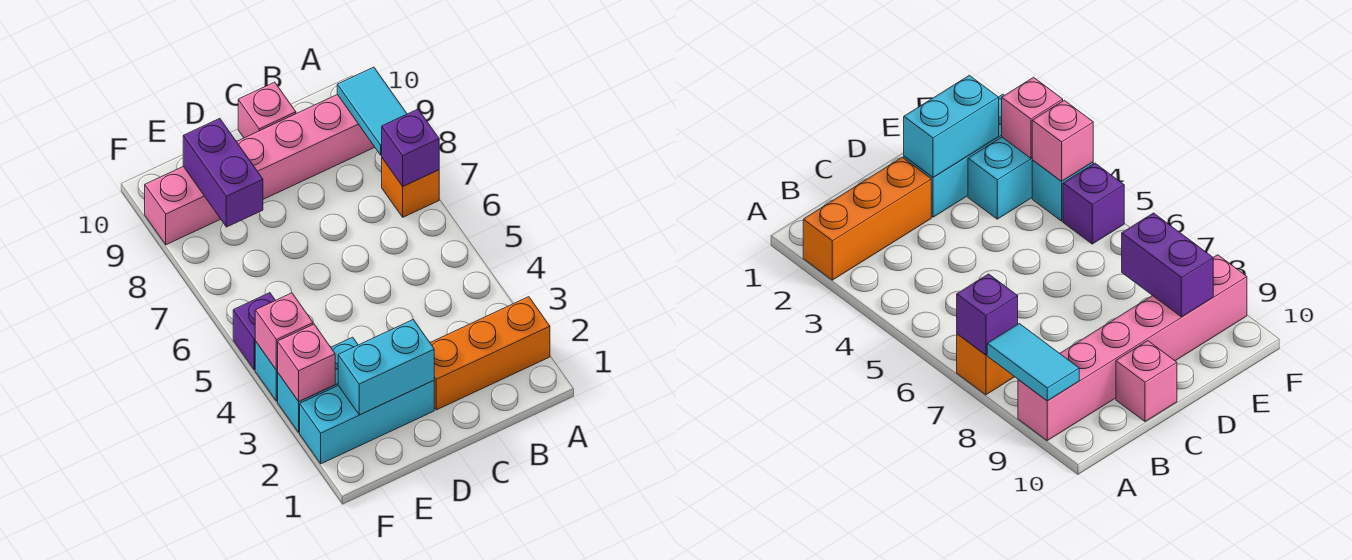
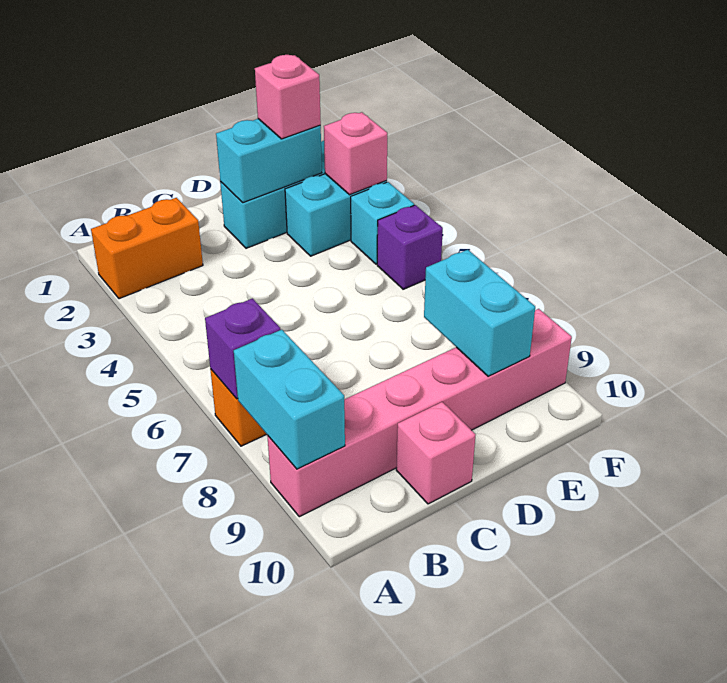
orange 1x3 brick [430,297,550,410] -> orange 1x2 brick [91,198,203,299]
cyan 1x2 tile [337,67,407,155] -> cyan 1x2 brick [234,330,345,469]
purple 1x2 brick [183,118,263,227] -> cyan 1x2 brick [424,250,535,376]
pink 1x1 brick [255,293,313,370] -> pink 1x1 brick moved to [255,55,321,139]

